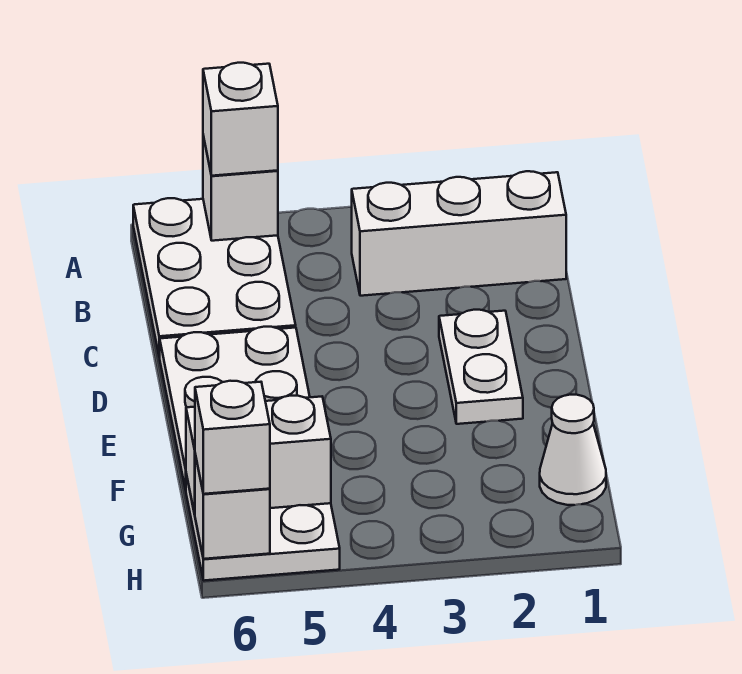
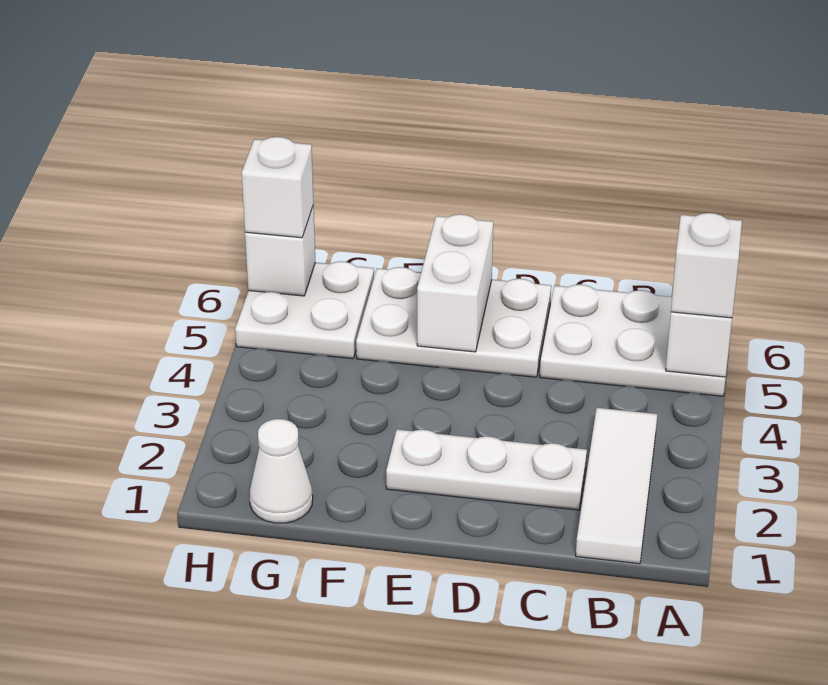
white 1x3 brick [352,171,566,296] -> white 1x3 tile [576,408,657,564]
white 1x2 plate [439,310,523,424] -> white 1x3 plate [386,429,587,510]
white 1x2 brick [186,396,331,514] -> white 1x2 brick moved to [417,214,493,352]

